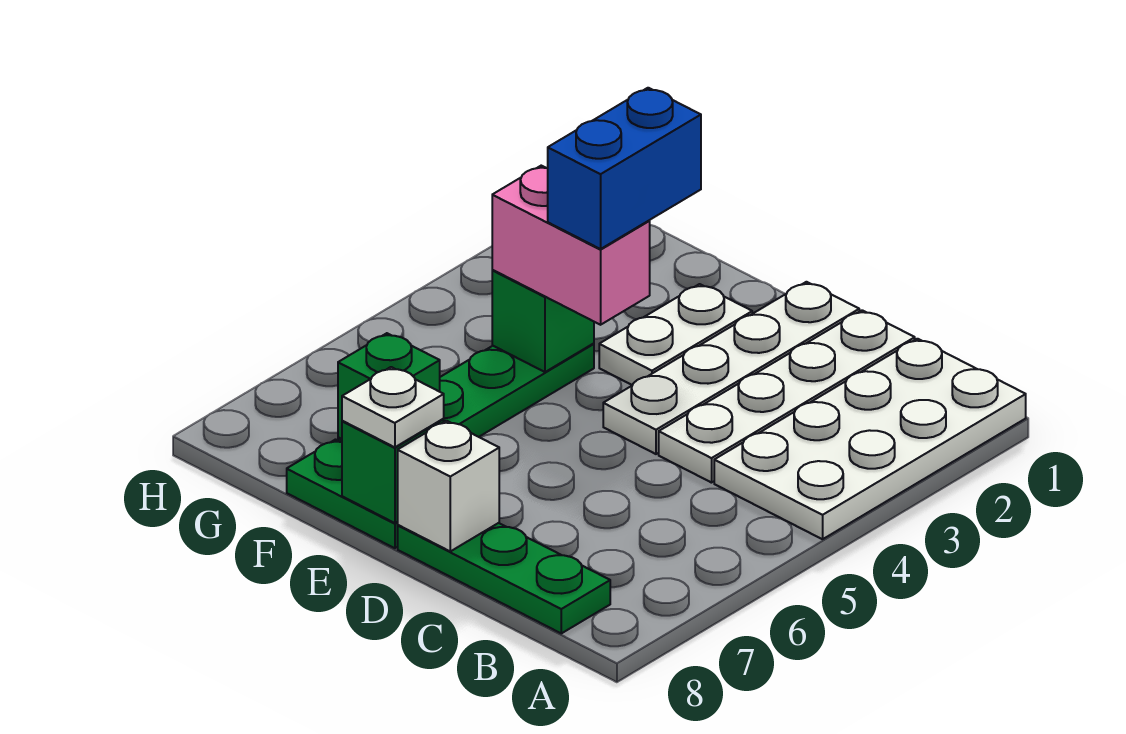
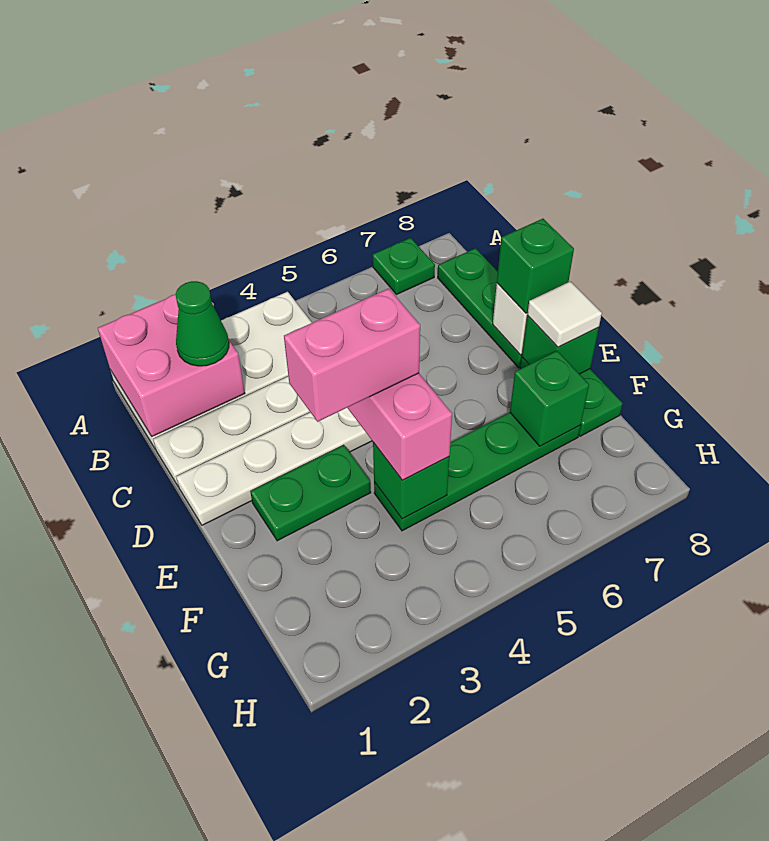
none -> pink 2x2 brick [98,294,245,436]
none -> green 1x1 plate [373,238,435,295]
none -> green 1x1 cone [176,281,229,366]
none -> green 1x1 brick [497,219,574,313]
white 1x2 plate [599,284,752,385] -> green 1x2 plate [250,445,371,541]
blue 1x2 brick [548,88,701,249] -> pink 1x2 brick [284,288,420,422]
white 1x1 plate [342,367,444,447] -> white 1x1 tile [527,281,602,347]

